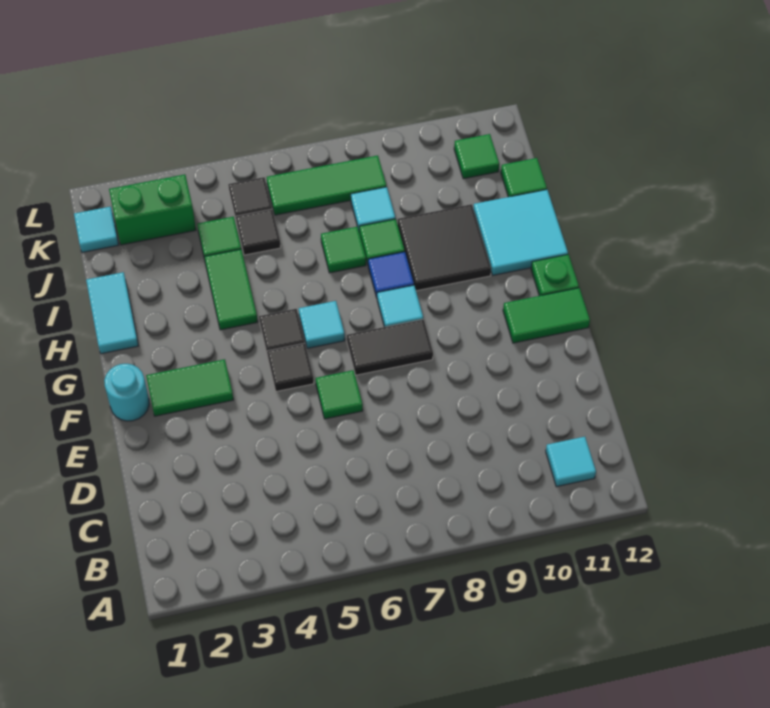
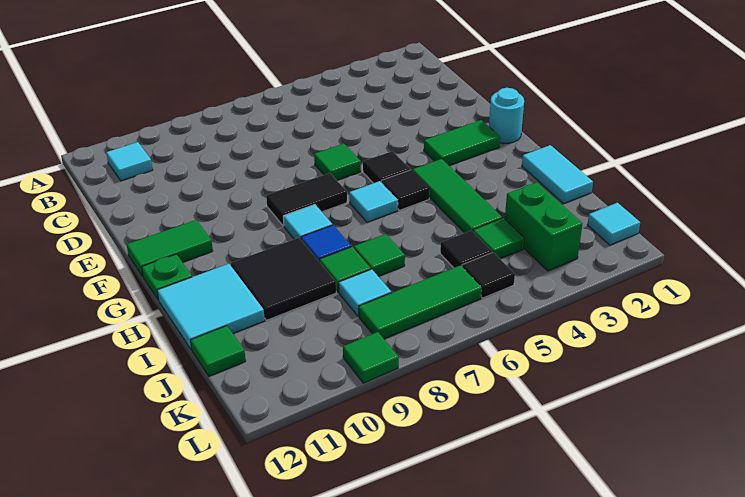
green 1x2 tile [204,249,257,330] -> green 1x3 tile [413,159,502,233]
green 1x2 brick [109,174,196,245] -> green 1x2 brick turned to [505,182,582,271]
green 1x1 tile [454,134,499,179] -> green 1x1 tile moved to [343,332,399,383]

